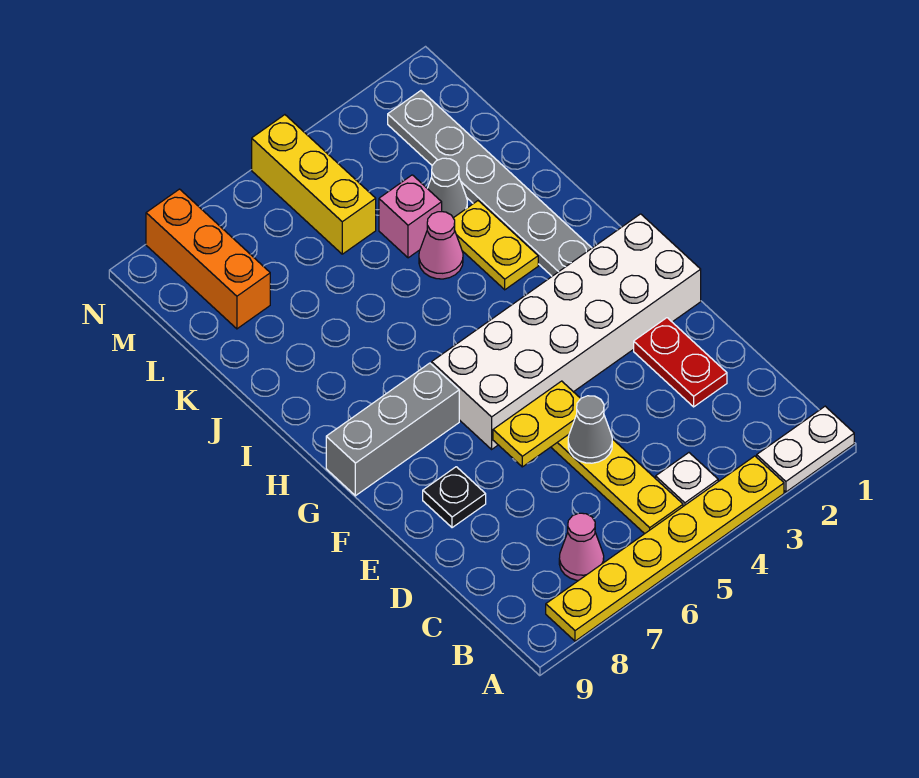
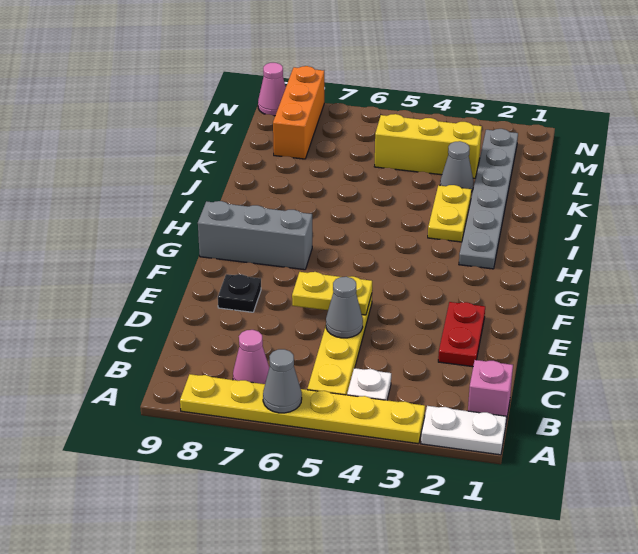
none -> grey 1x1 cone [263,349,302,413]
white 2x6 brick [432,214,701,449] -> none
pink 1x1 cone [419,212,463,279] -> pink 1x1 cone moved to [258,63,286,116]
pink 1x1 brick [379,175,442,258] -> pink 1x1 brick moved to [468,360,513,421]
yellow 1x3 brick [252,115,376,254] -> yellow 1x3 brick turned to [374,114,482,178]

